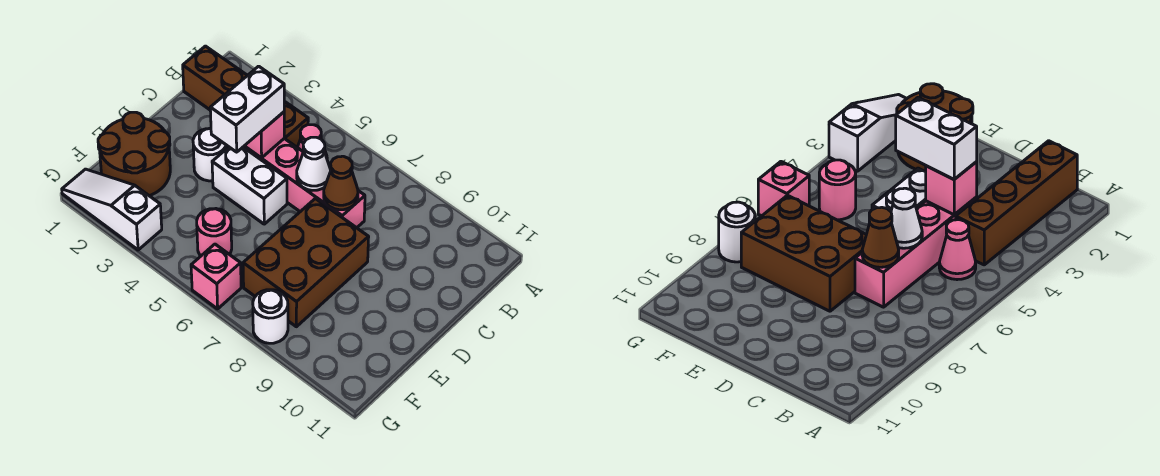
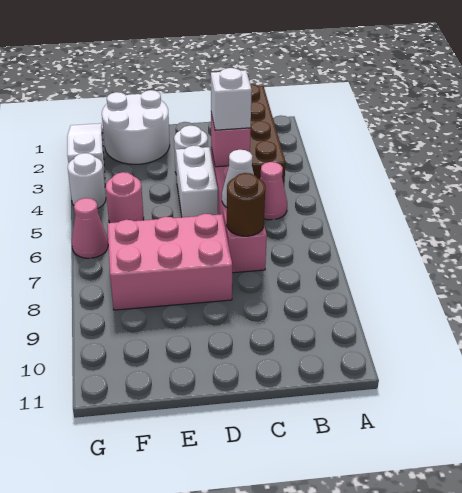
white 1x2 brick [210,66,284,152] -> white 1x1 brick [211,68,252,130]
brown 1x1 cone [324,156,358,210] -> brown 1x1 round brick [227,173,265,236]
brown 2x3 brick [243,199,369,327] -> pink 2x3 brick [107,214,232,310]
brown 2x2 round brick [98,112,170,196] -> white 2x2 round brick [102,90,170,164]
pink 1x1 brick [191,244,241,309] -> pink 1x1 cone [72,198,108,258]
white 1x1 round brick [253,290,288,343] -> white 1x1 round brick moved to [68,153,106,208]

